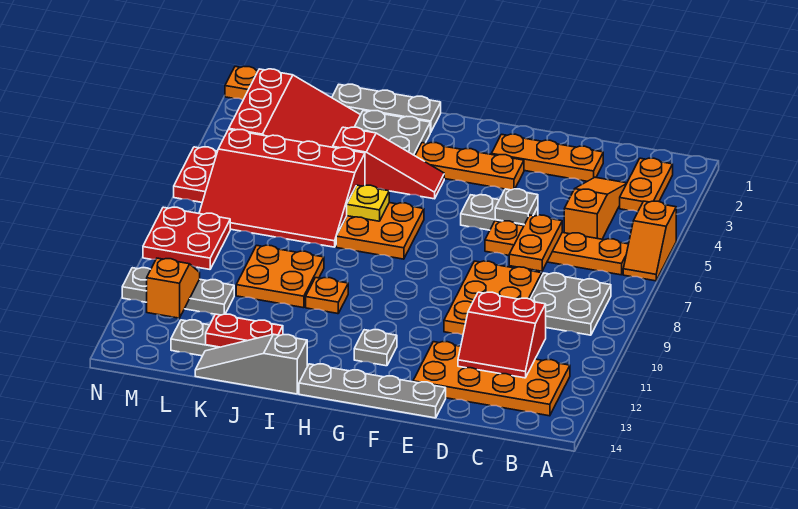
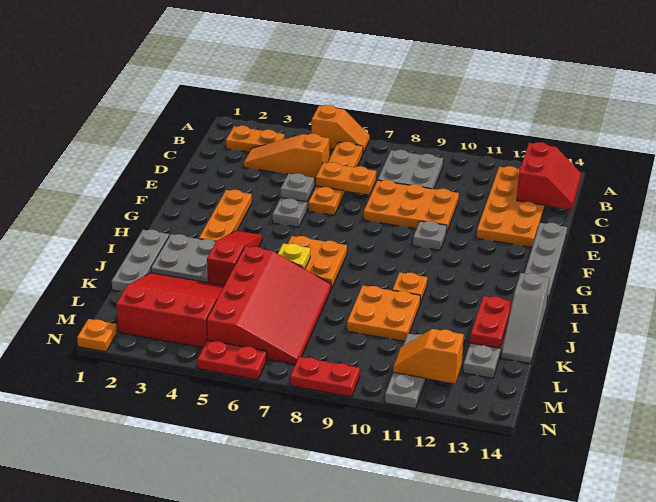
red 2x2 slope [458,292,546,378] -> red 2x2 slope moved to [517,142,581,209]
orange 1x3 plate [491,134,603,181] -> none
grey 1x1 plate [354,330,397,366] -> grey 1x1 plate moved to [413,221,447,250]
red 2x2 plate [143,207,230,269] -> red 1x2 plate [290,357,360,397]

